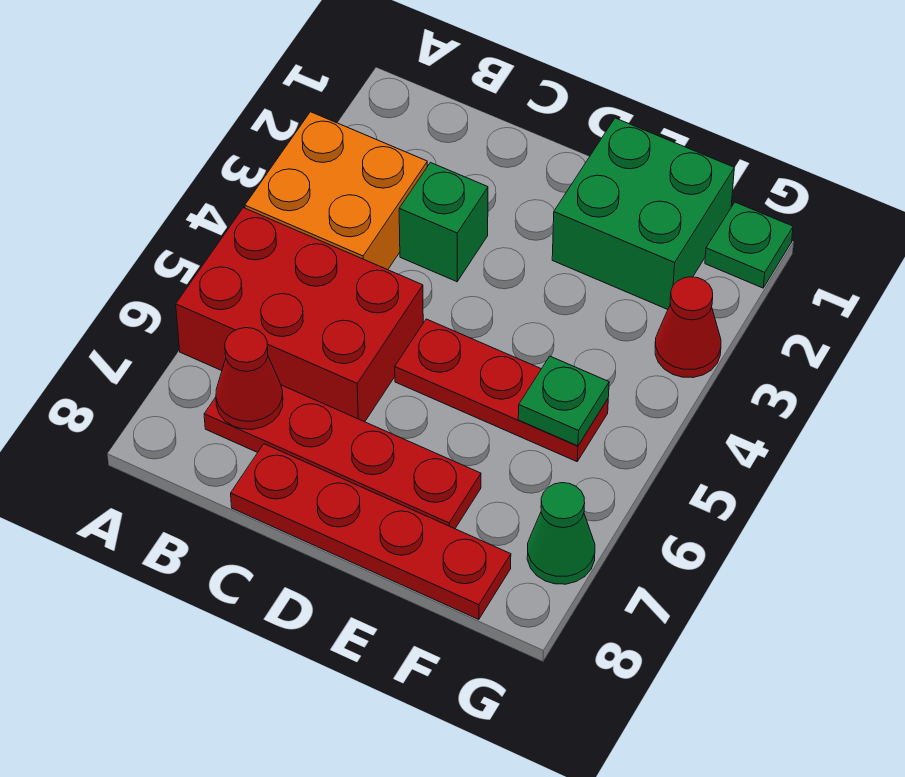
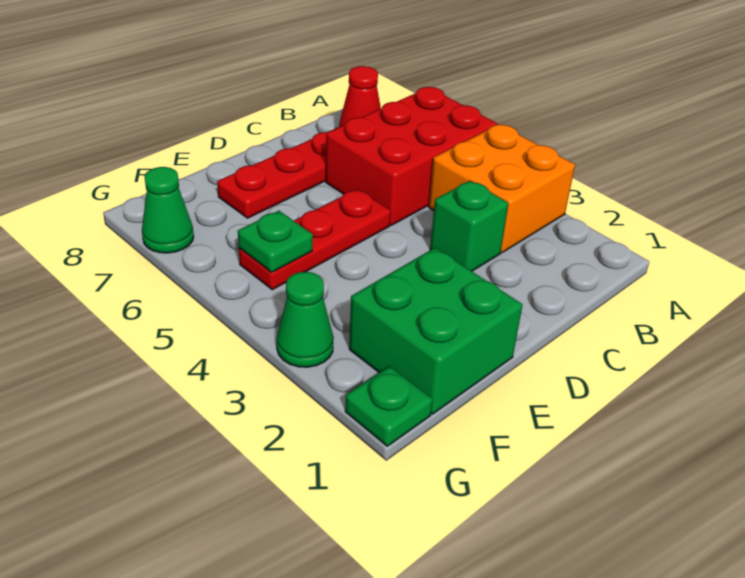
red 1x4 plate [231,444,511,620] -> none
red 1x1 cone [655,277,721,378] -> green 1x1 cone [277,272,334,367]

